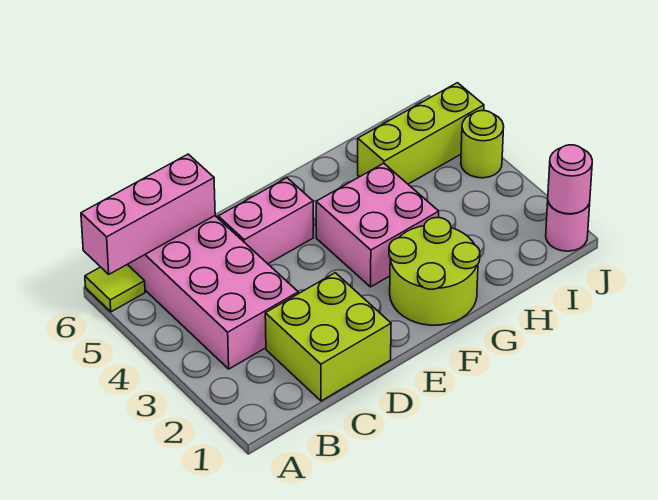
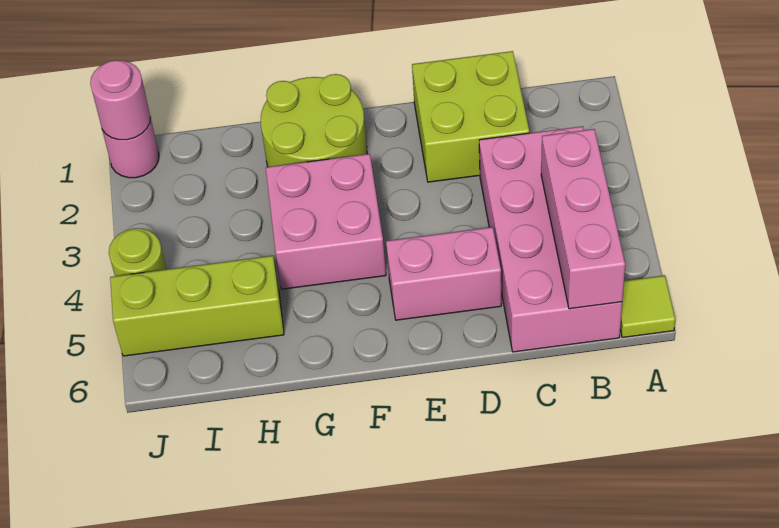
pink 1x3 brick [81,154,215,274] -> pink 1x3 brick turned to [541,129,625,309]

